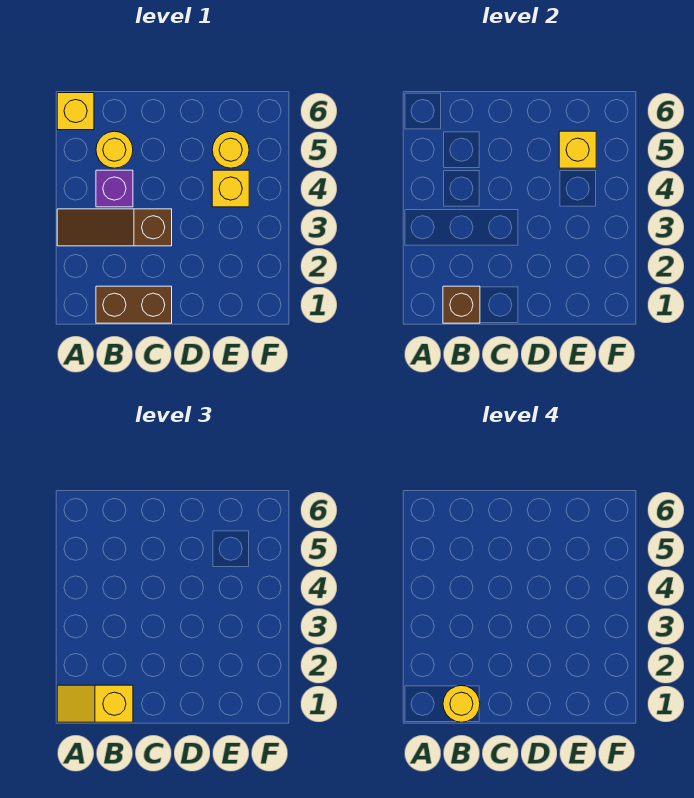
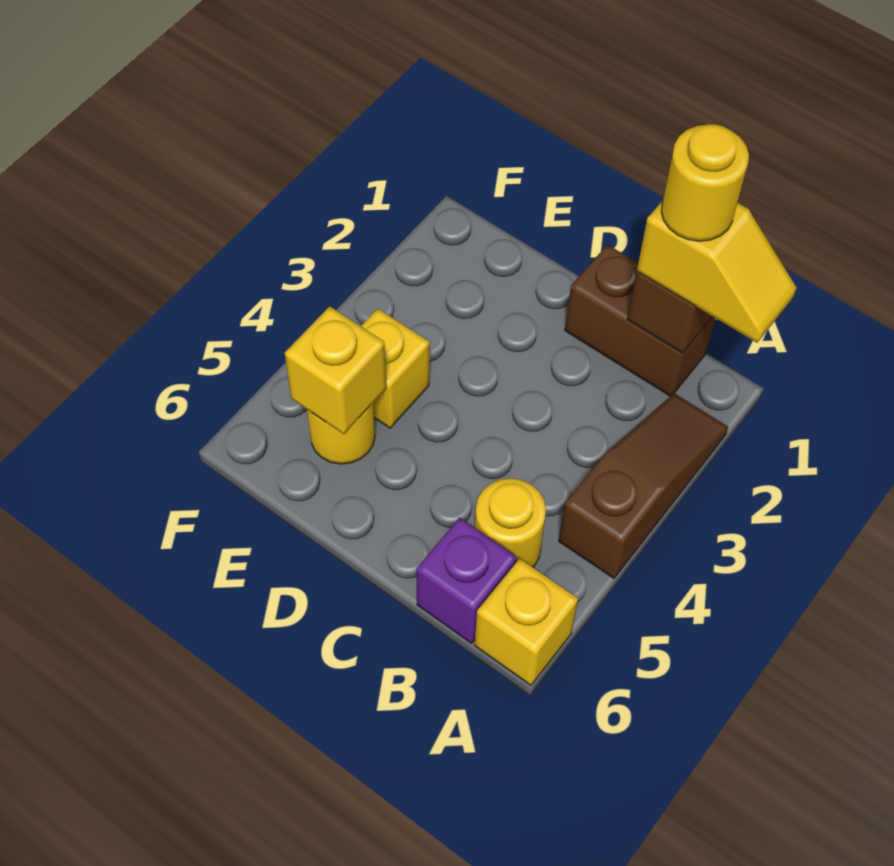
brown 1x3 slope [57,209,172,246] -> brown 1x3 slope turned to [559,393,728,578]
purple 1x1 brick [96,170,133,207] -> purple 1x1 brick moved to [416,518,517,643]

